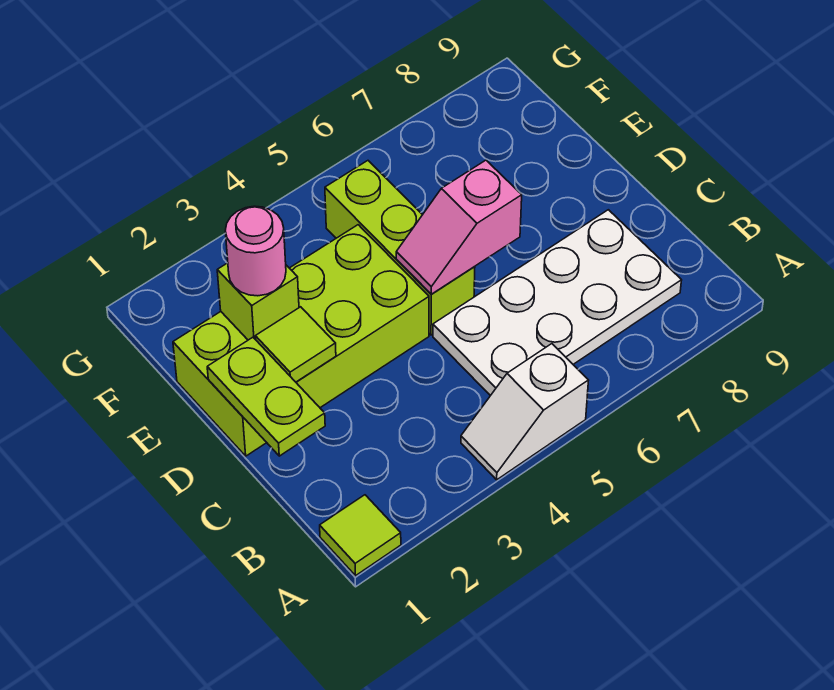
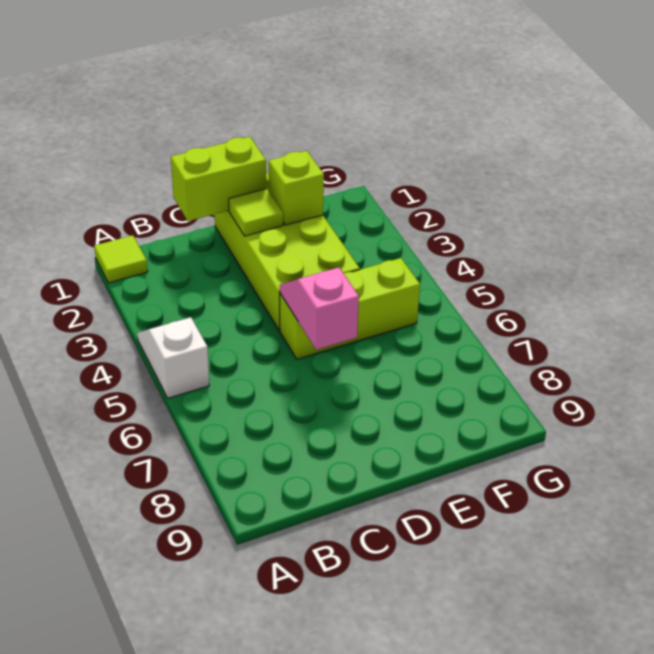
white 2x4 plate [433,210,682,396] -> none
lime 1x2 plate [207,337,325,456] -> lime 1x2 brick [171,137,266,221]
pink 1x1 round brick [225,206,286,296] -> none

